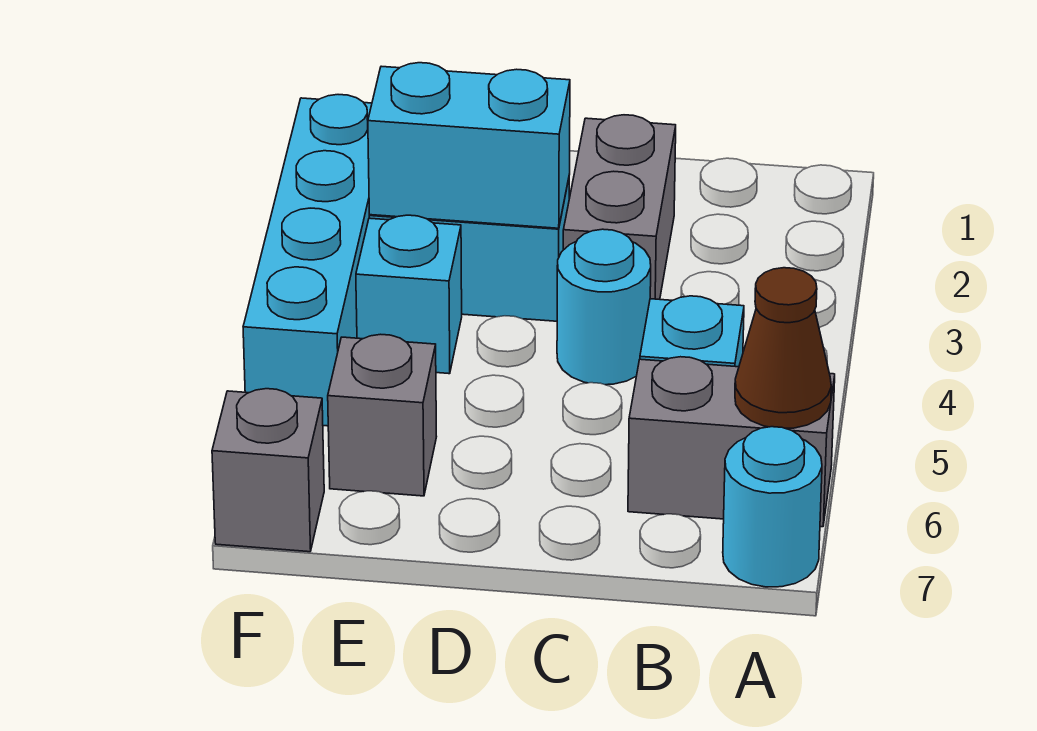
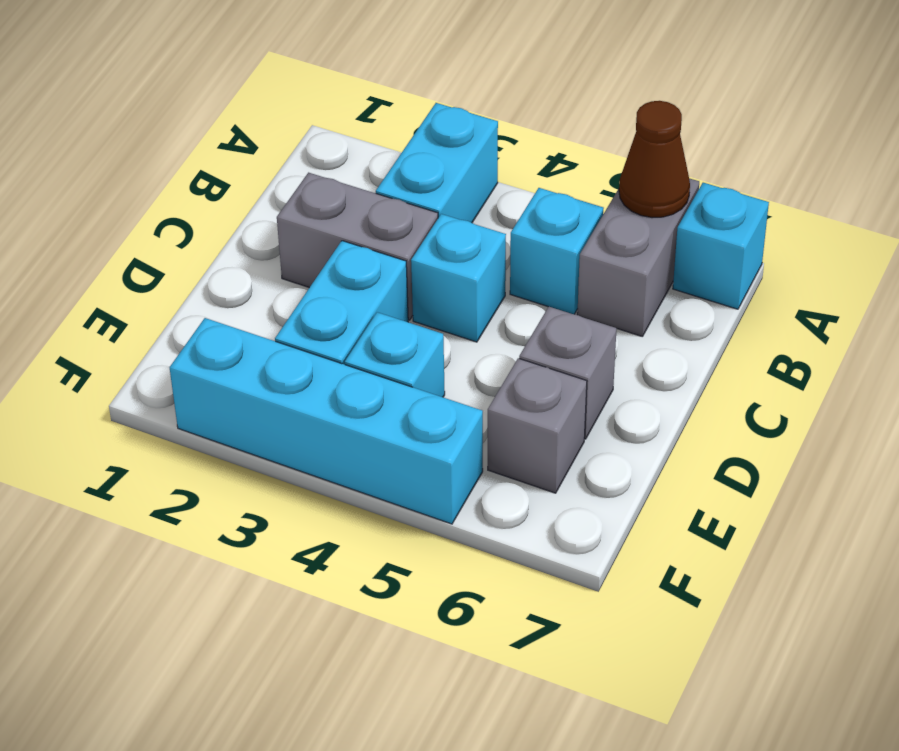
cyan 1x1 round brick [723,427,822,587] -> cyan 1x1 brick [673,183,769,309]
cyan 1x1 round brick [557,229,651,385] -> cyan 1x1 brick [411,214,506,342]
cyan 1x2 brick [368,63,570,228] -> cyan 1x2 brick moved to [376,103,498,223]
grey 1x1 brick [212,389,324,552] -> grey 1x1 brick moved to [519,307,617,439]

